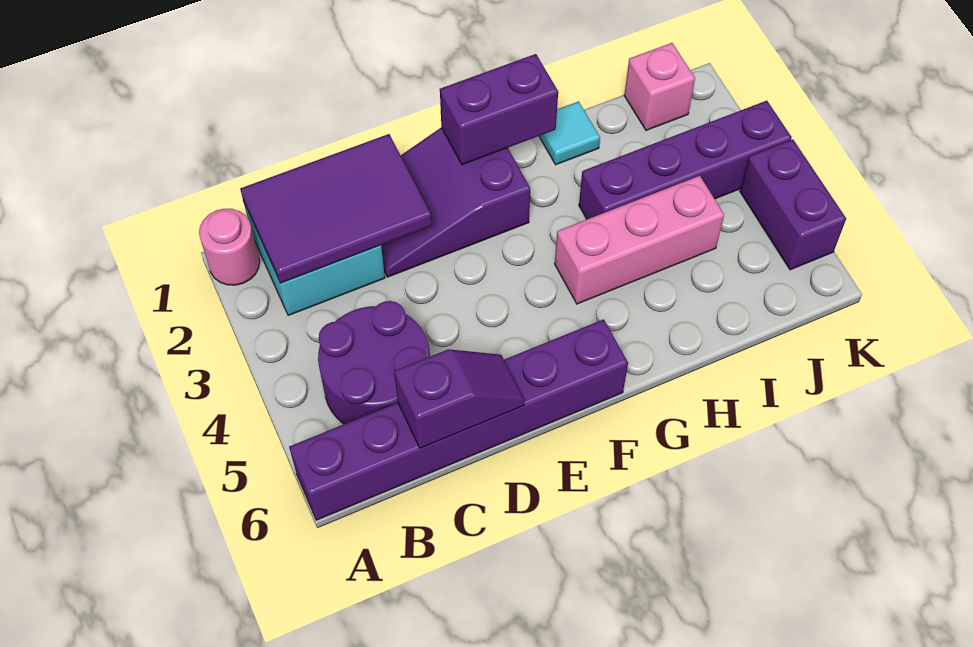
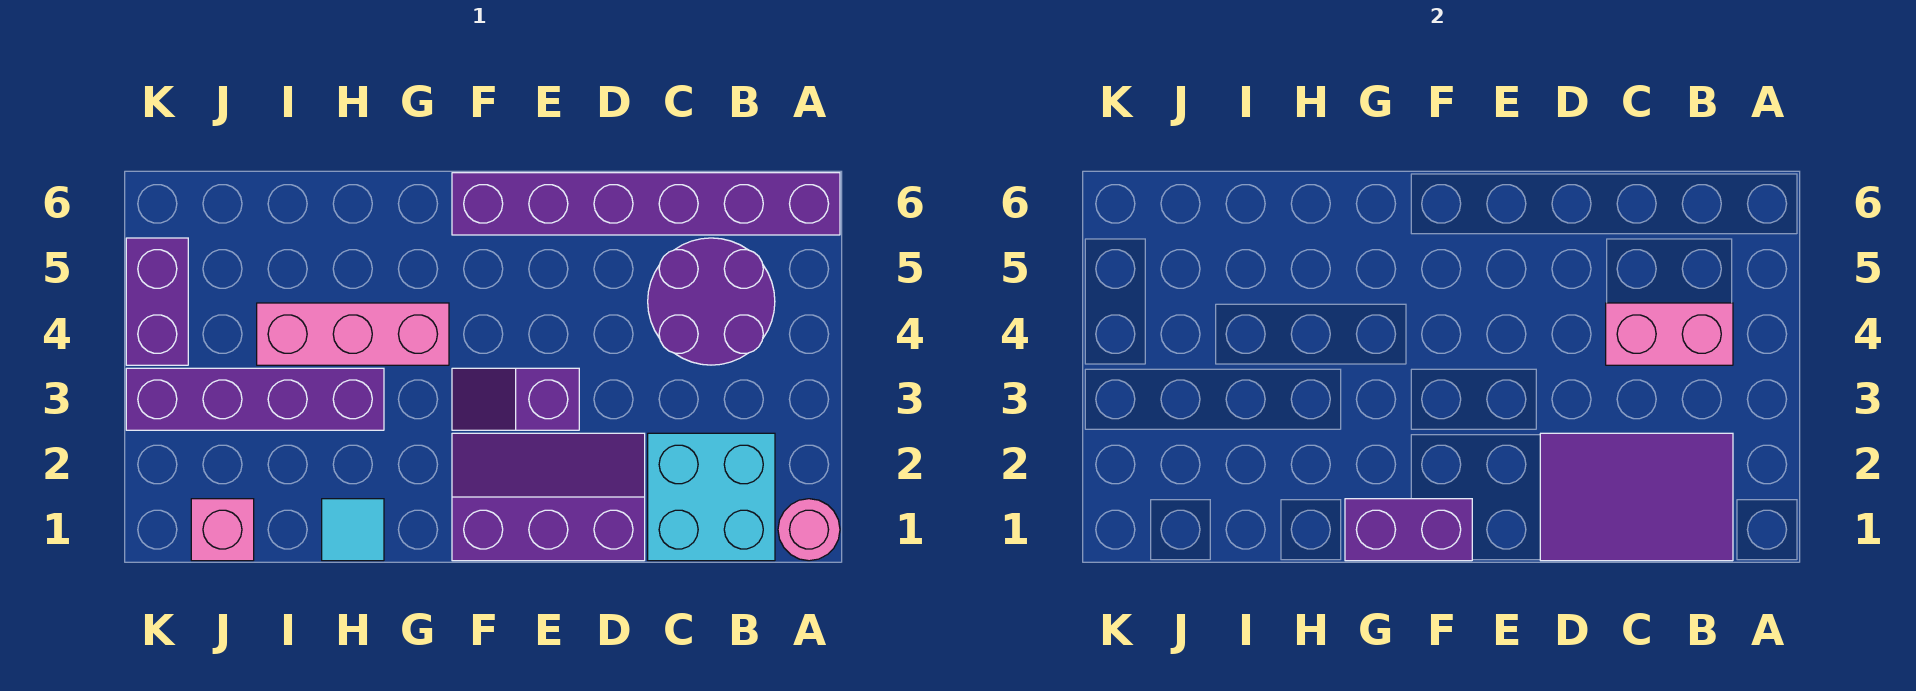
none -> pink 1x2 brick [1606,303,1733,365]
purple 1x2 slope [394,349,525,448] -> purple 1x2 slope moved to [452,368,579,430]
purple 2x3 slope [381,128,530,277] -> purple 2x3 slope turned to [452,433,645,561]

